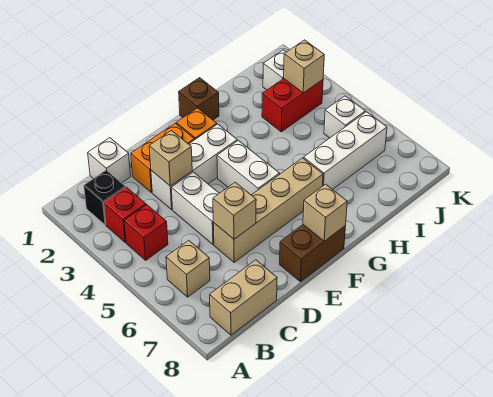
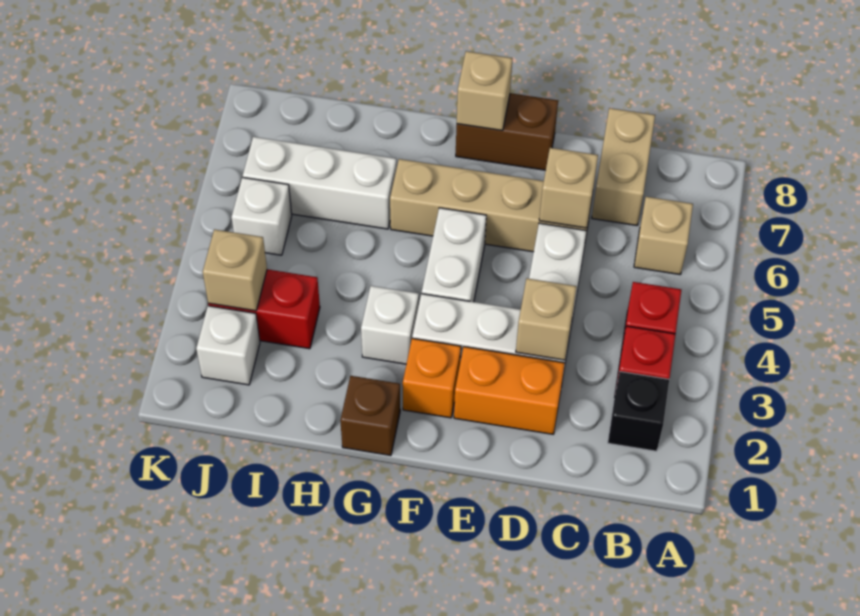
tan 1x2 brick [210,260,277,335] -> tan 1x2 brick turned to [592,108,655,226]
white 1x1 brick [88,138,131,183] -> white 1x1 brick moved to [361,286,419,364]

